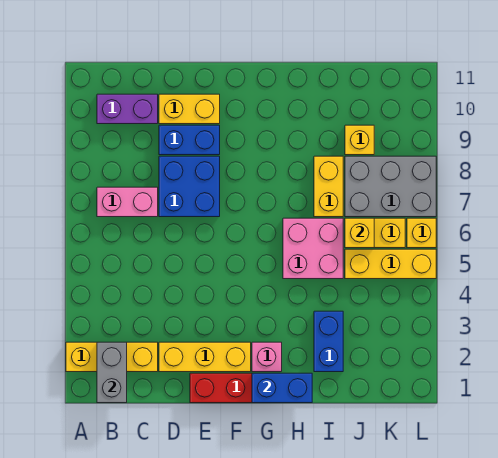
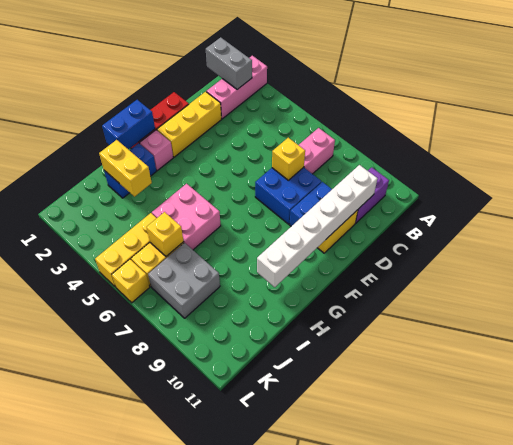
yellow 1x3 brick [66,342,158,372] -> pink 1x3 brick [206,56,267,119]
none -> white 1x6 brick [257,165,378,287]
blue 1x2 brick [314,311,343,372] -> blue 1x2 brick turned to [104,143,156,198]
yellow 1x2 brick [314,156,343,217] -> yellow 1x2 brick moved to [99,140,152,197]
grey 2x3 brick [345,156,436,217] -> grey 2x2 brick [148,243,220,318]
yellow 1x1 brick [345,125,374,155] -> yellow 1x1 brick moved to [272,138,305,180]

